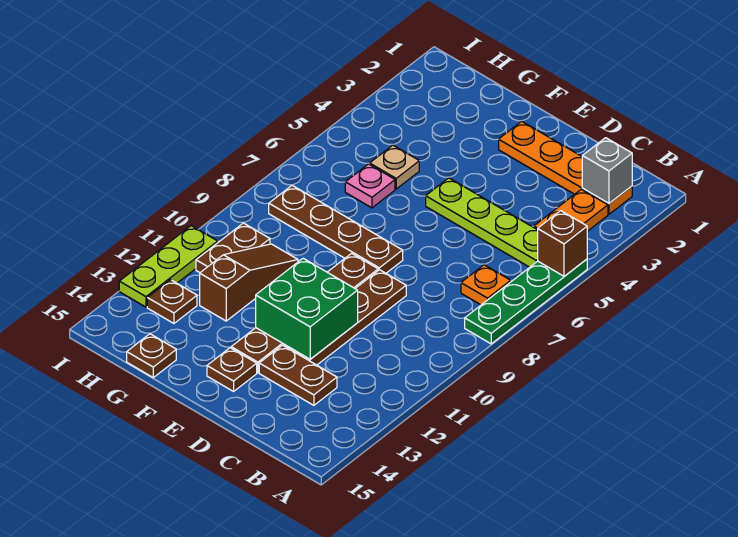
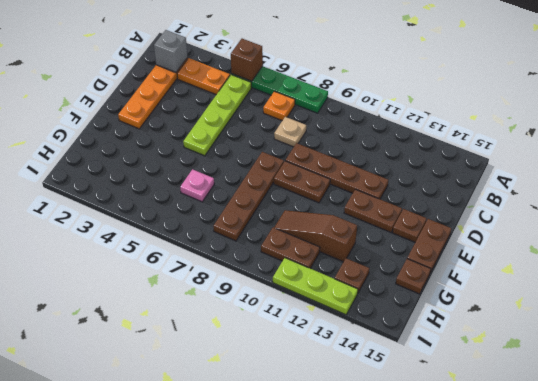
brown 1x2 plate [259,345,337,405] -> brown 1x2 plate moved to [407,219,451,273]
green 2x2 brick [256,258,358,359] -> none
tan 1x1 plate [370,145,419,189] -> tan 1x1 plate moved to [274,117,306,147]

